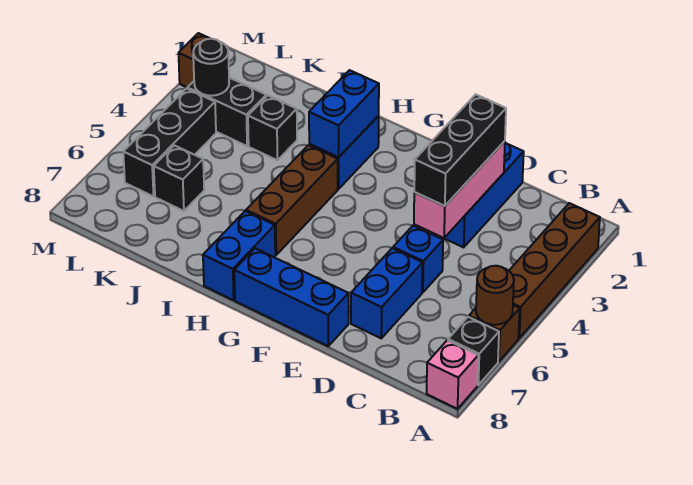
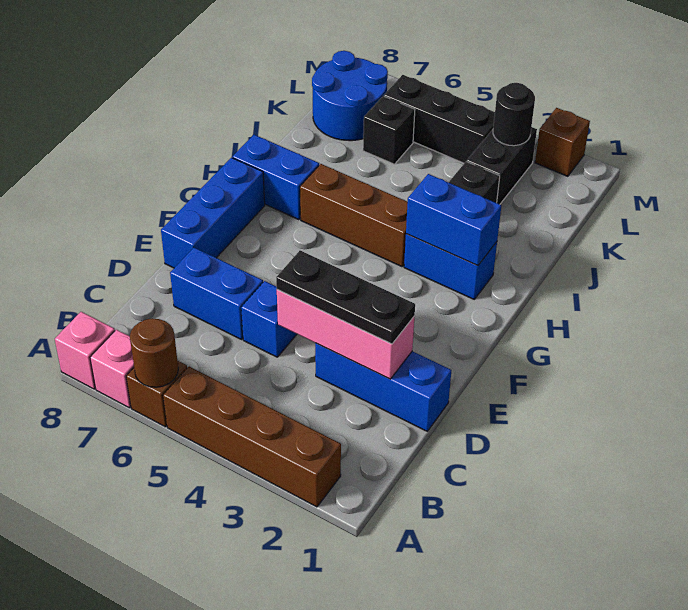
black 1x1 brick [448,317,499,385] -> pink 1x1 brick [90,330,134,408]
black 1x3 brick [414,94,506,206] -> black 1x3 plate [276,251,415,344]
none -> blue 2x2 round brick [312,51,388,141]

